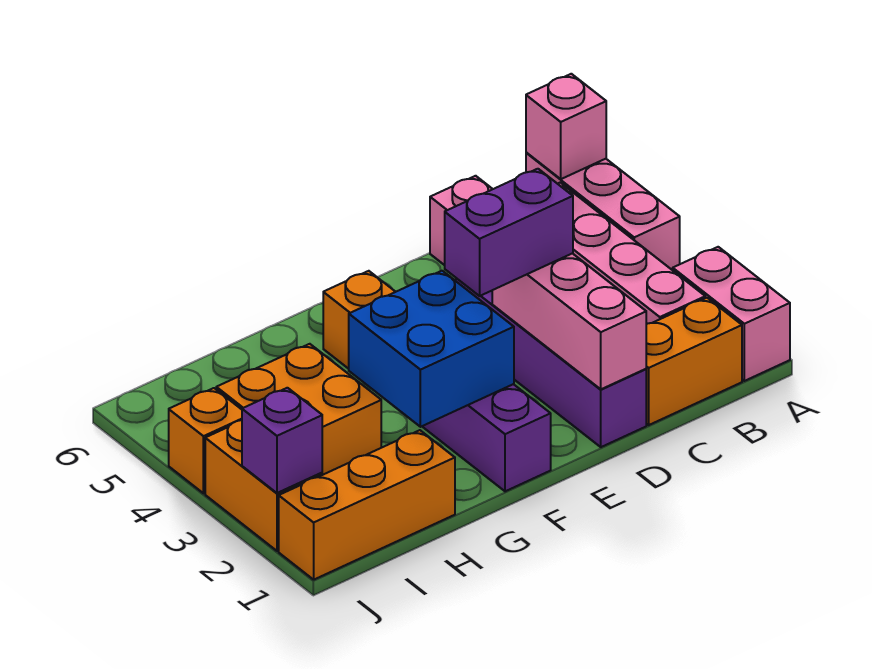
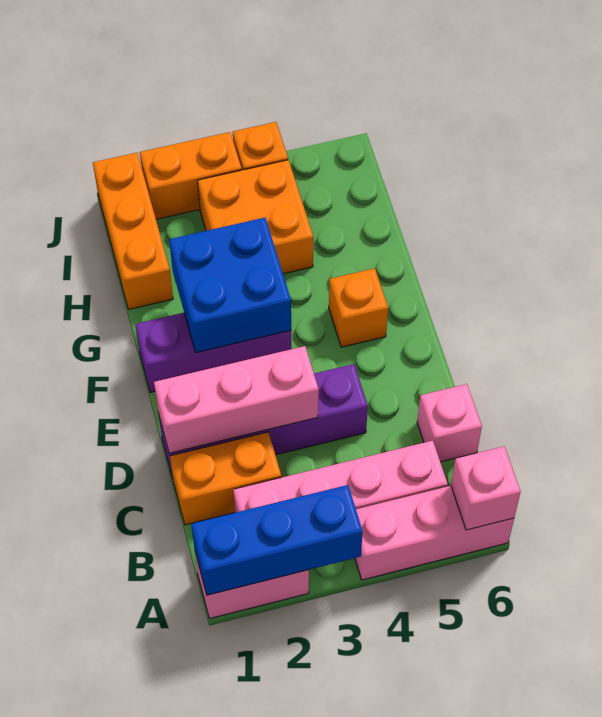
none -> blue 1x3 brick [191,485,363,595]
orange 1x2 brick [646,298,742,425] -> orange 1x2 brick turned to [170,432,281,525]
purple 1x2 brick [445,169,573,296] -> none
purple 1x1 brick [242,388,322,493] -> none

